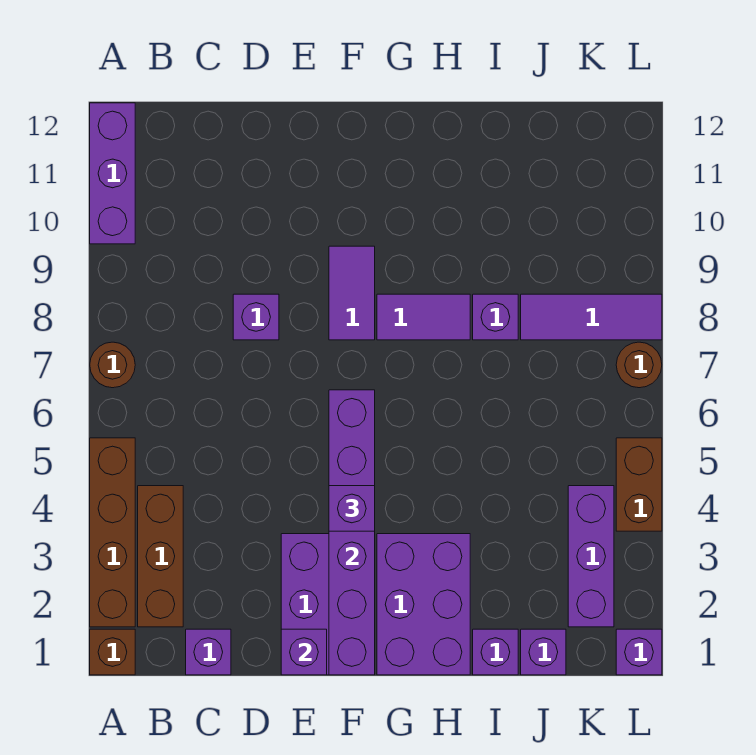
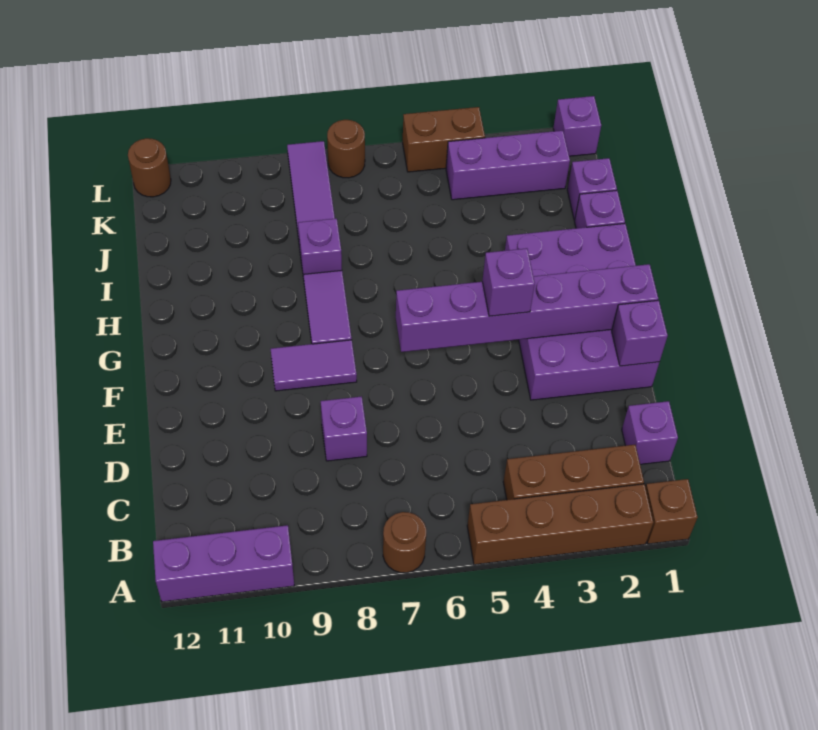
none -> brown 1x1 round brick [128,138,171,197]

